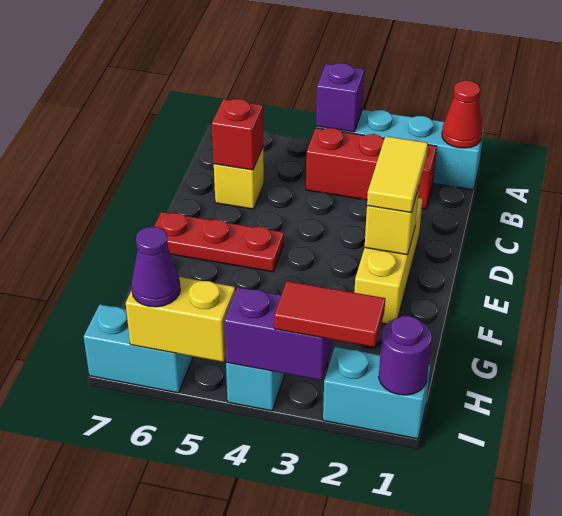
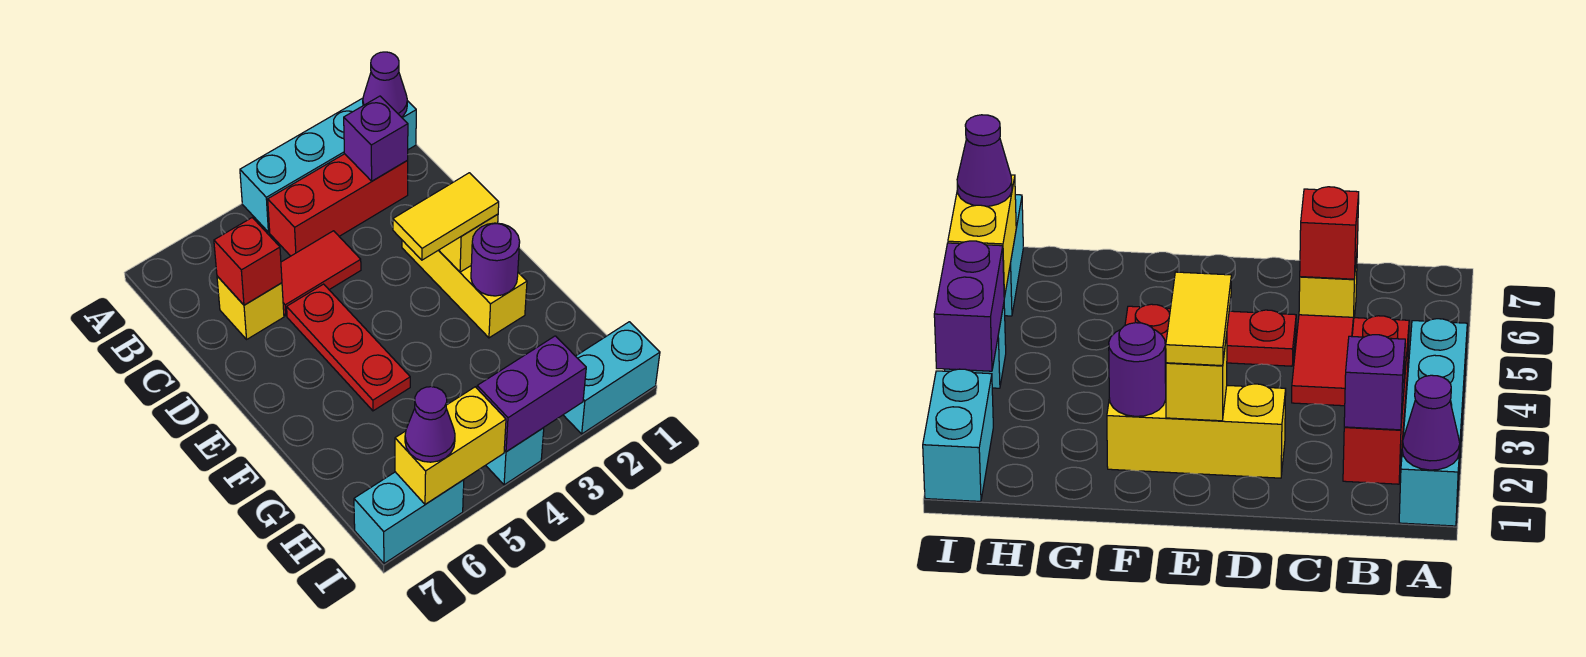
red 1x1 cone [442,81,482,148] -> purple 1x1 cone [363,52,407,117]
purple 1x1 brick [316,63,365,132] -> purple 1x1 brick moved to [344,96,408,181]
yellow 1x2 tile [367,136,428,212] -> yellow 1x2 tile turned to [393,173,499,260]
red 1x3 plate [154,212,284,272] -> red 1x3 plate turned to [287,284,410,411]
purple 1x1 round brick [379,316,432,395] -> purple 1x1 round brick moved to [471,223,520,296]
red 1x2 tile [274,281,385,347] -> red 1x2 tile moved to [281,231,361,316]

